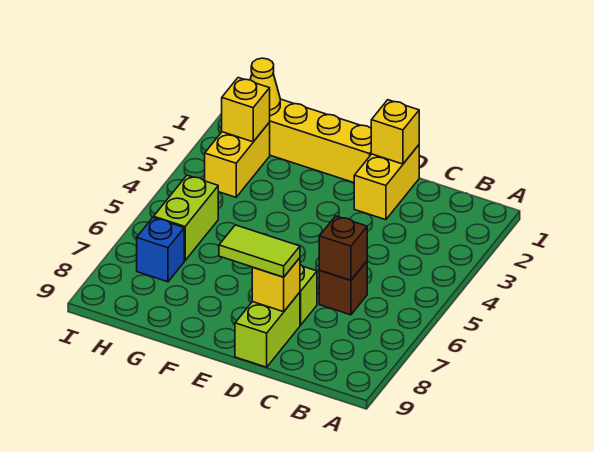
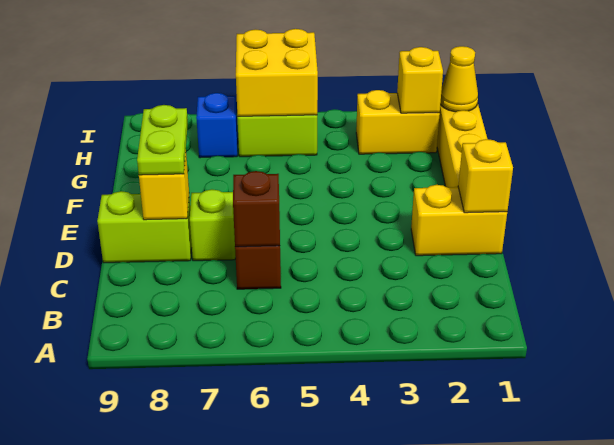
lime 1x2 tile [219,225,300,277] -> lime 1x2 plate [137,105,188,175]
none -> yellow 2x2 brick [236,29,318,116]

